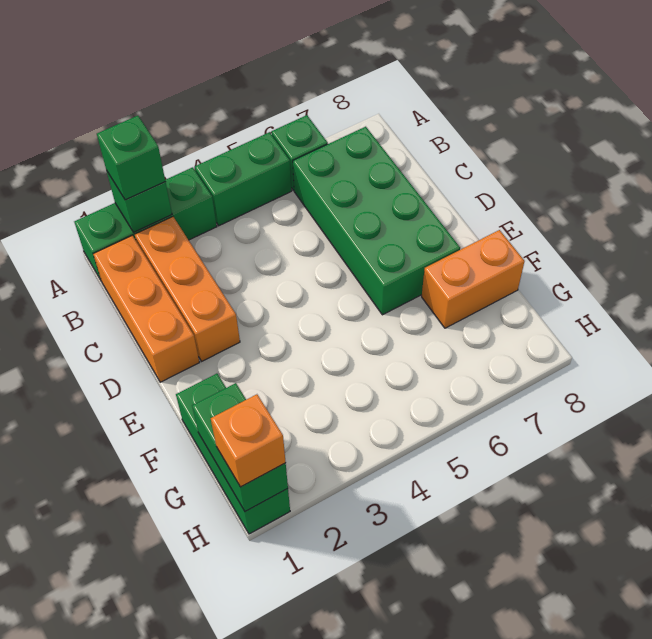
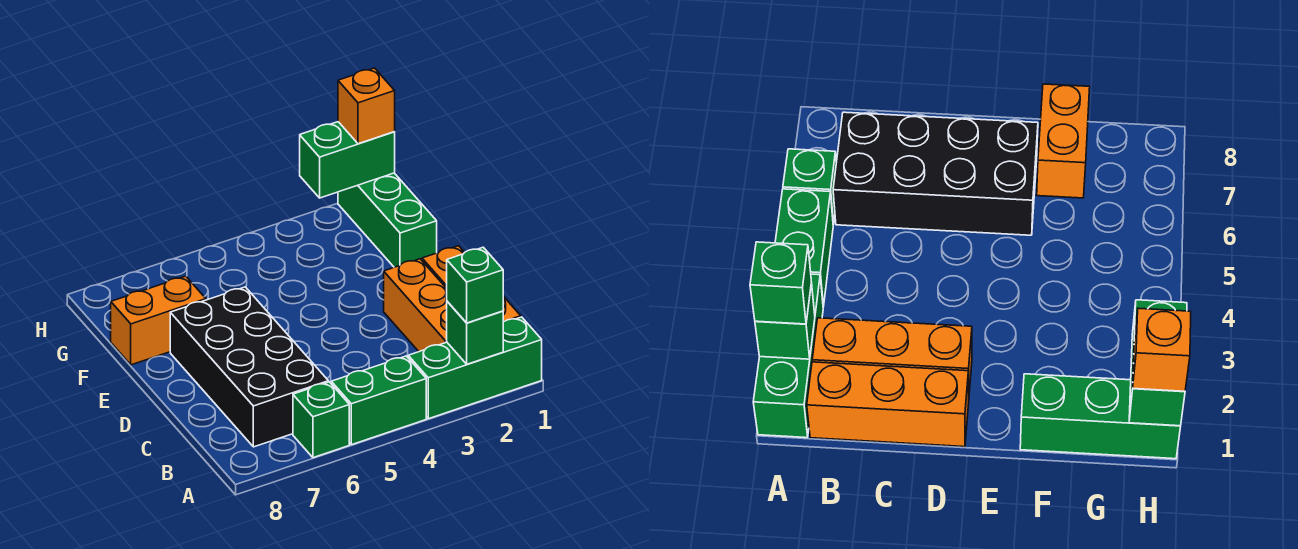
green 2x4 brick [293,127,460,315] -> black 2x4 brick [170,287,328,447]
green 1x2 brick [192,383,288,511] -> green 1x2 brick turned to [300,122,395,198]

